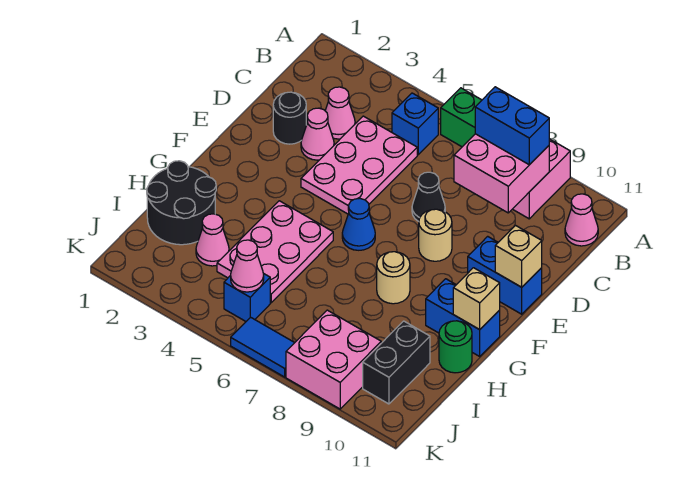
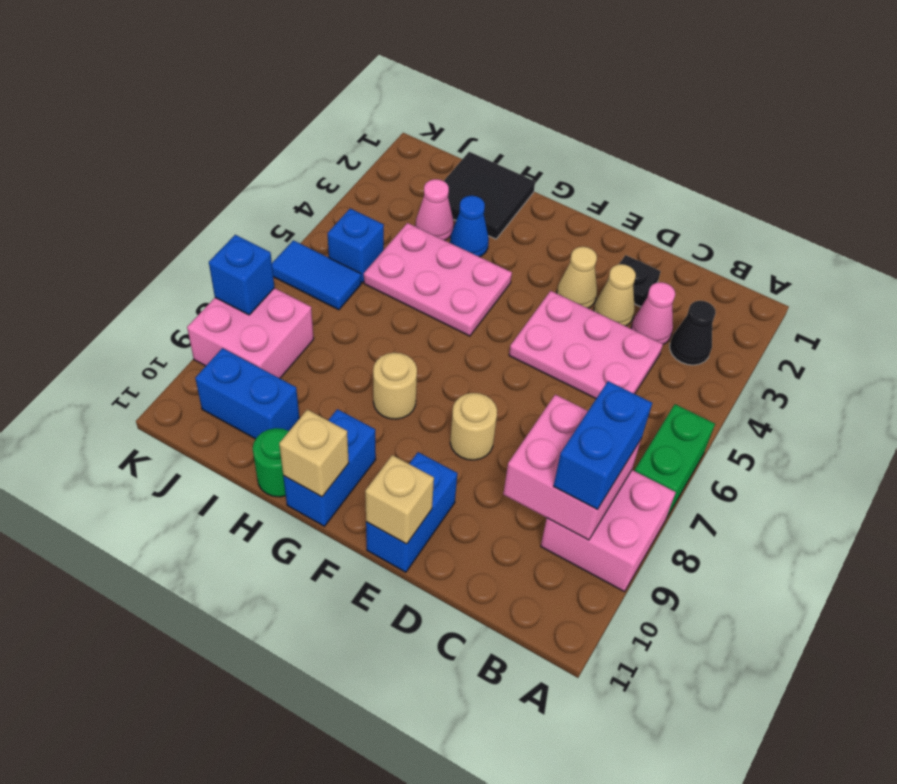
blue 1x1 brick [392,93,438,155] -> blue 1x1 brick moved to [209,235,274,315]
pink 1x1 cone [565,194,598,246] -> none
black 1x1 round brick [273,92,306,144] -> black 1x1 plate [619,255,661,307]
pink 1x1 cone [301,108,334,160] -> tan 1x1 cone [594,264,636,326]
black 1x1 cone [412,172,445,222] -> black 1x1 cone moved to [670,301,716,365]
none -> tan 1x1 cone [557,247,597,308]
blue 1x1 cone [342,199,375,250] -> blue 1x1 cone moved to [450,196,489,257]
black 2x2 round brick [147,161,216,245] -> black 2x2 tile [444,152,535,239]
black 1x2 brick [363,321,430,404] -> blue 1x2 brick [195,348,299,439]
pink 1x1 cone [231,240,264,292] -> none
blue 1x2 tile [231,317,294,377] -> blue 1x2 tile turned to [272,240,361,310]

